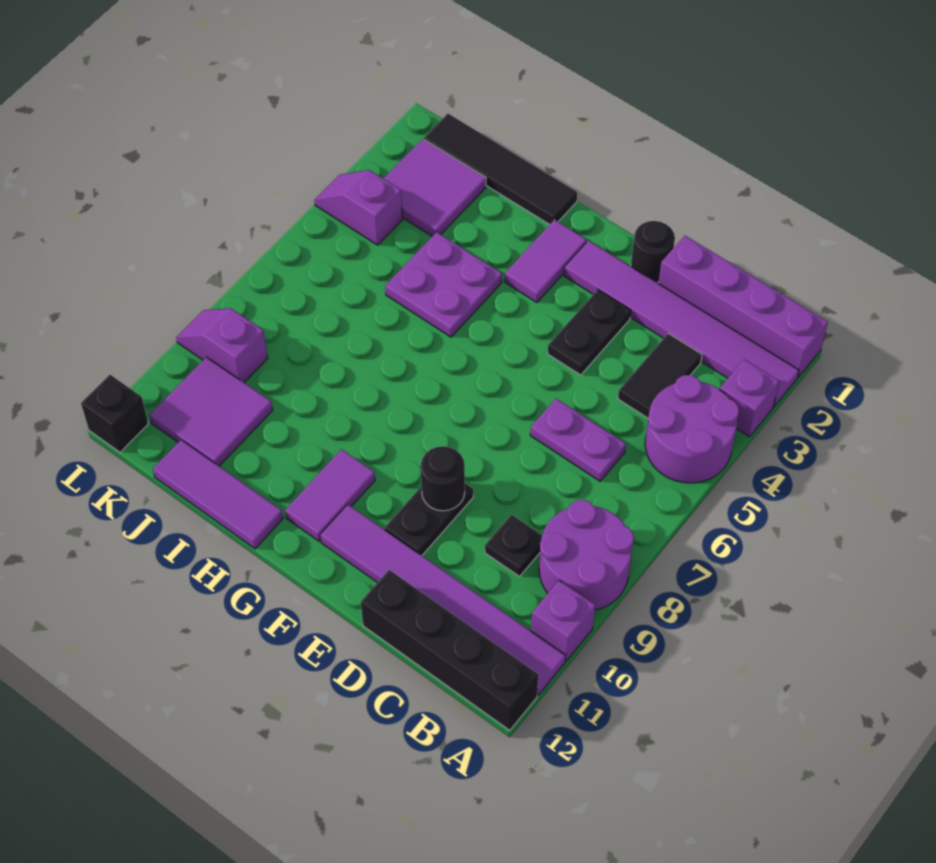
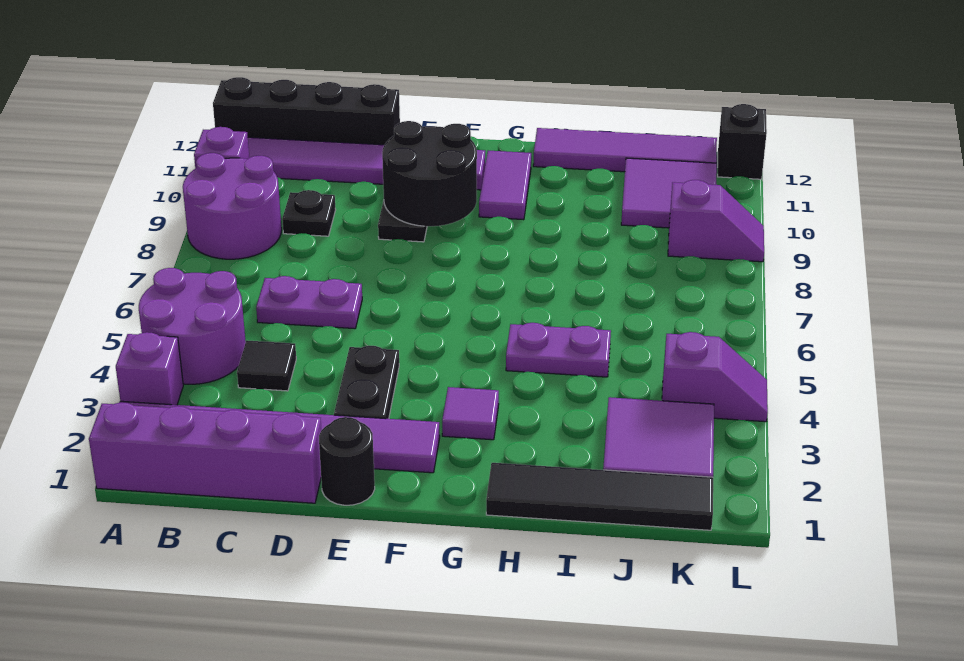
black 1x2 tile [618,333,702,418] -> black 1x1 tile [237,340,296,391]
black 1x1 round brick [421,446,465,511] -> black 2x2 round brick [382,121,477,226]
purple 1x2 tile [505,220,587,302] -> purple 1x1 tile [442,387,499,440]
purple 2x2 plate [385,232,502,337] -> purple 1x2 plate [506,323,611,377]
purple 1x3 tile [153,440,283,549] -> purple 1x4 tile [533,128,717,172]

